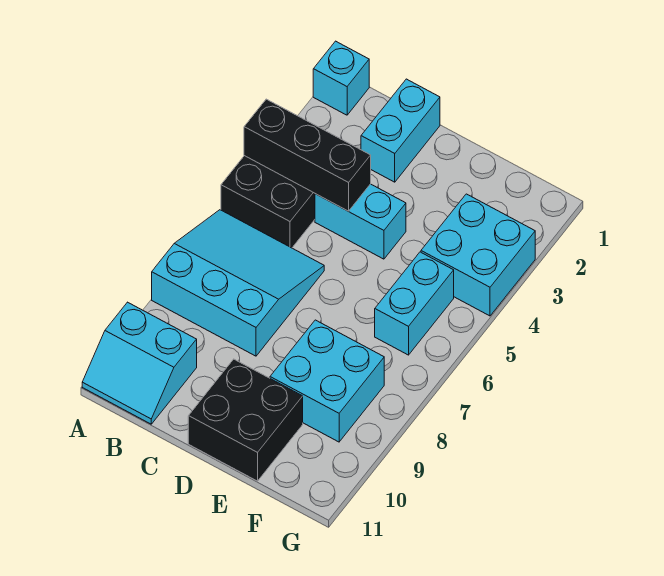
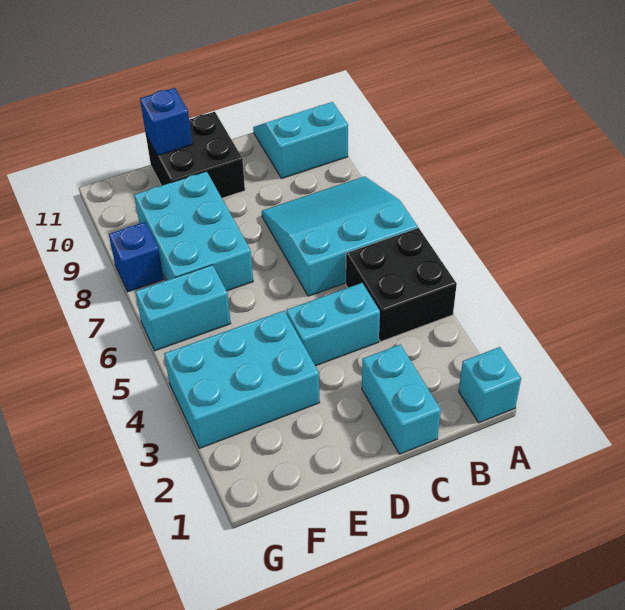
black 1x3 brick [244,99,371,211] -> none
cyan 3x3 slope [152,210,324,356] -> cyan 3x3 slope turned to [262,176,418,296]
cyan 2x2 brick [270,320,384,442] -> cyan 2x3 brick [134,171,253,291]
none -> blue 1x1 brick [140,88,192,155]
cyan 2x2 brick [421,194,535,316] -> cyan 2x3 brick [164,311,320,448]
cyan 1x2 brick [375,252,454,355] -> cyan 1x2 brick turned to [135,265,231,351]
none -> blue 1x1 brick [109,222,164,292]

